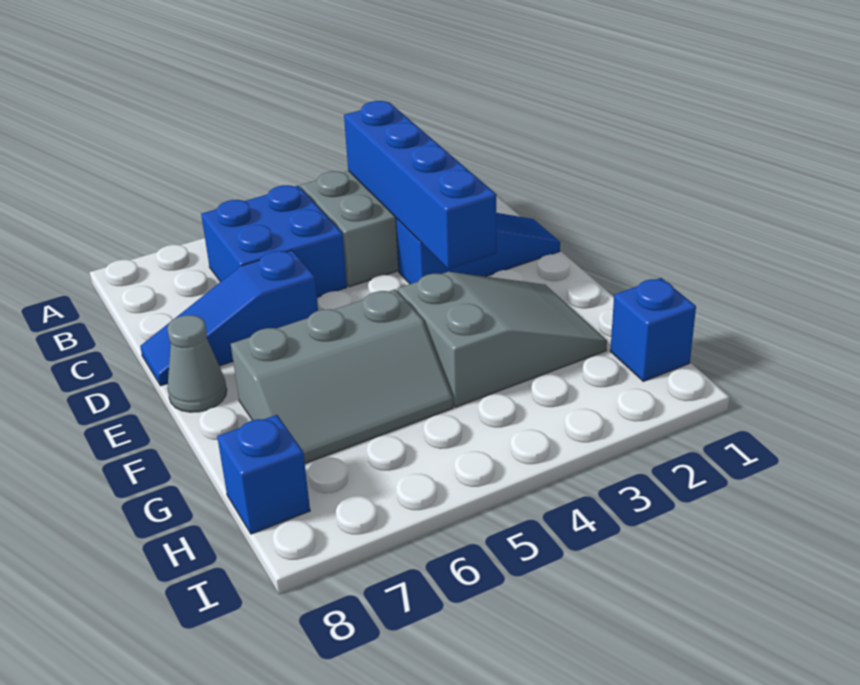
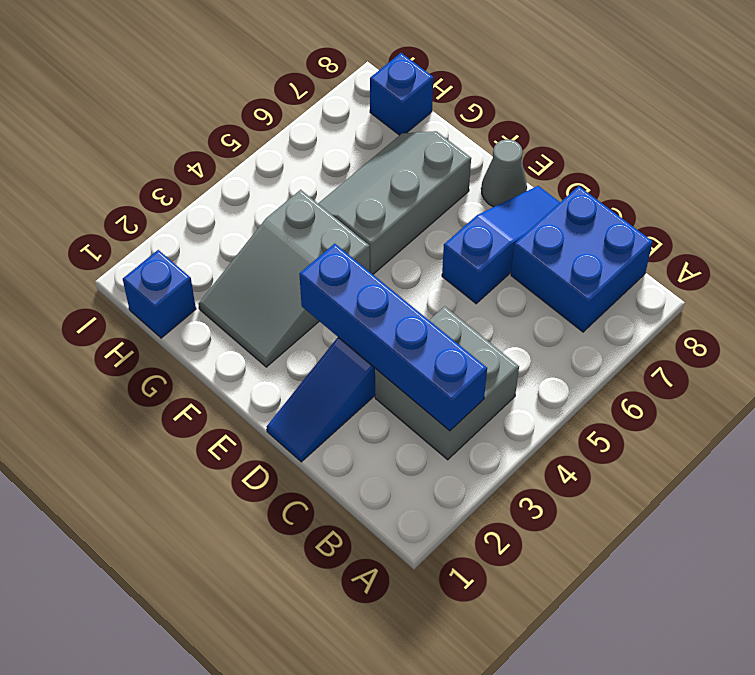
blue 2x2 brick [201,185,347,297] -> blue 2x2 brick moved to [511,186,653,332]

